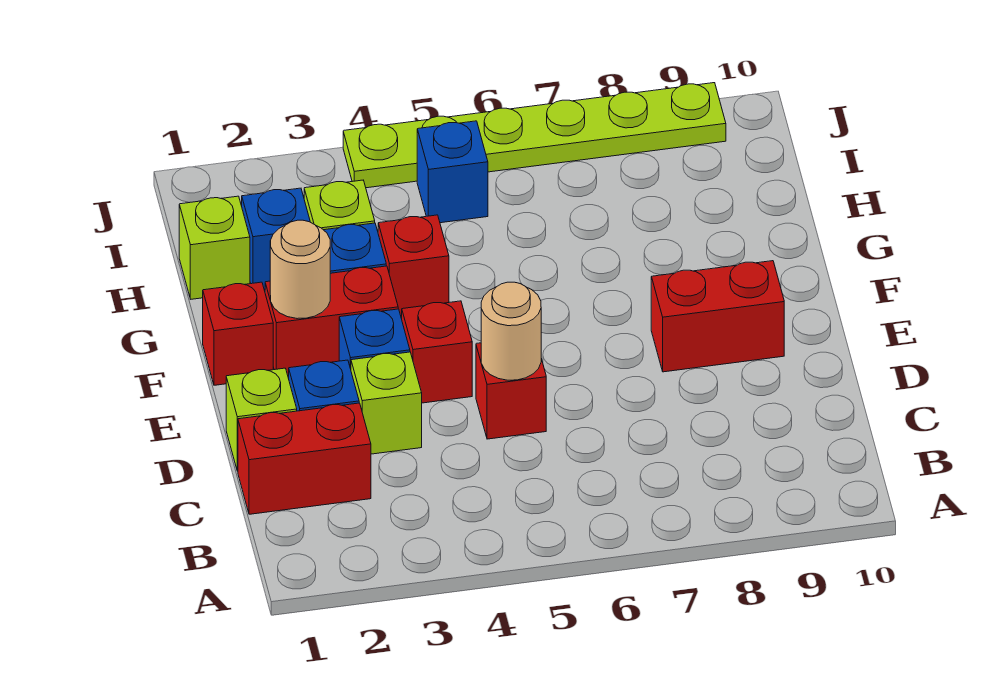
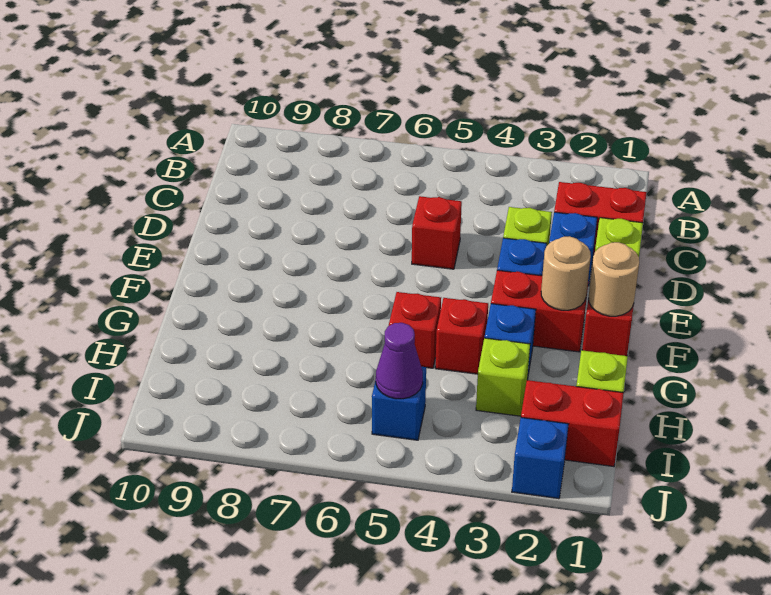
tan 1x1 round brick [481,282,541,380] -> tan 1x1 round brick moved to [589,242,639,316]
red 1x1 brick [402,301,472,403] -> red 1x1 brick moved to [389,292,441,368]
red 1x2 brick [651,261,784,372] -> red 1x2 brick moved to [521,380,624,467]
blue 1x1 brick [242,188,310,290] -> blue 1x1 brick moved to [512,417,569,499]
none -> purple 1x1 cone [376,323,423,399]
lime 1x6 plate [343,83,726,188] -> none

